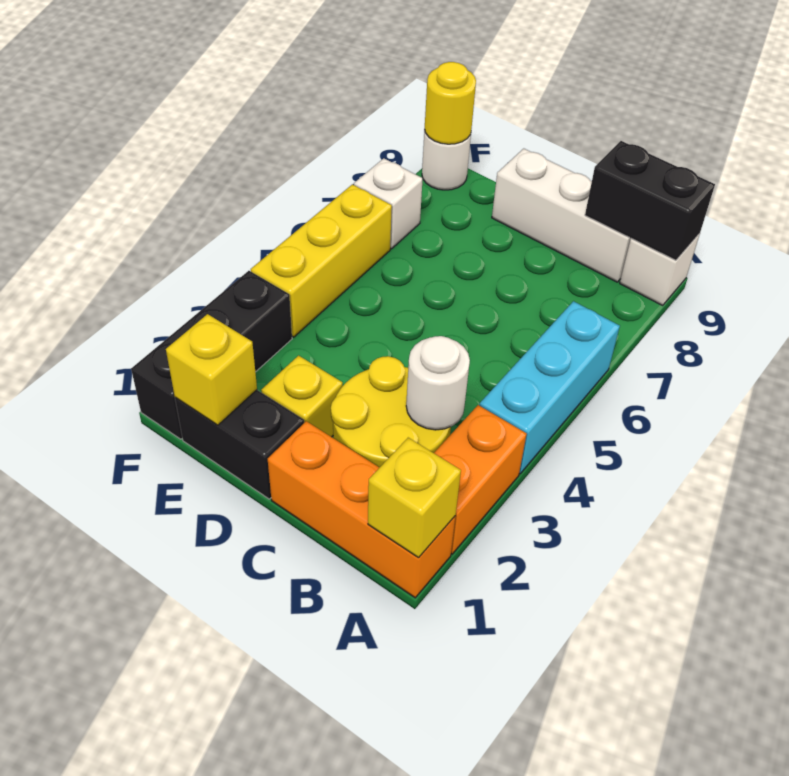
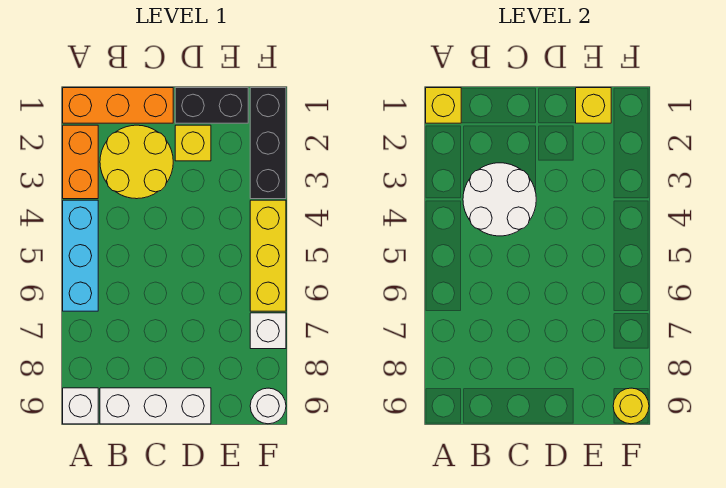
black 1x2 brick [585,141,715,260] -> none
white 1x1 round brick [406,336,470,430] -> white 2x2 round brick [463,163,536,236]

